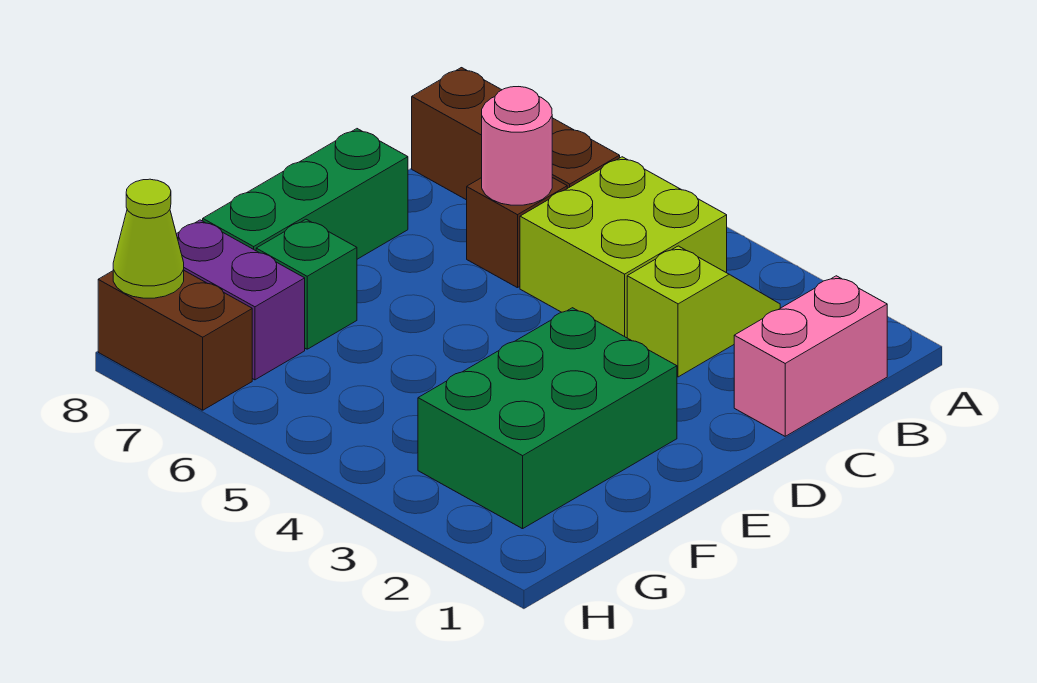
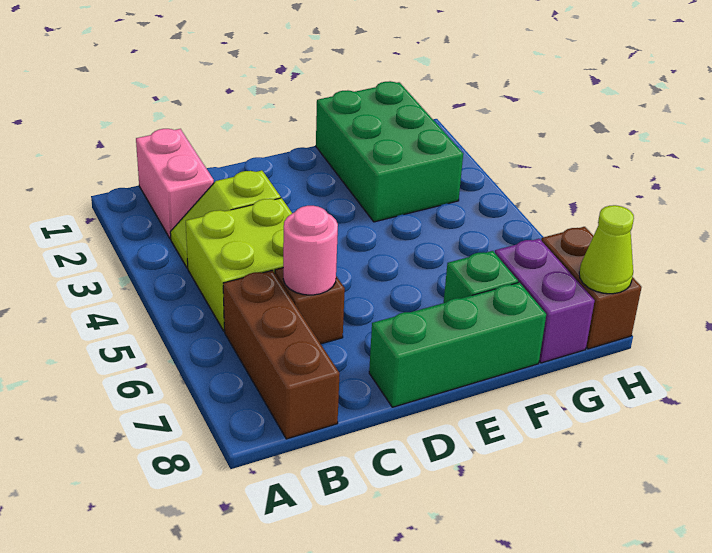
pink 1x2 brick [734,276,887,436] -> pink 1x2 brick turned to [136,129,214,239]
green 2x3 brick [418,308,677,529] -> green 2x3 brick turned to [316,81,463,222]

